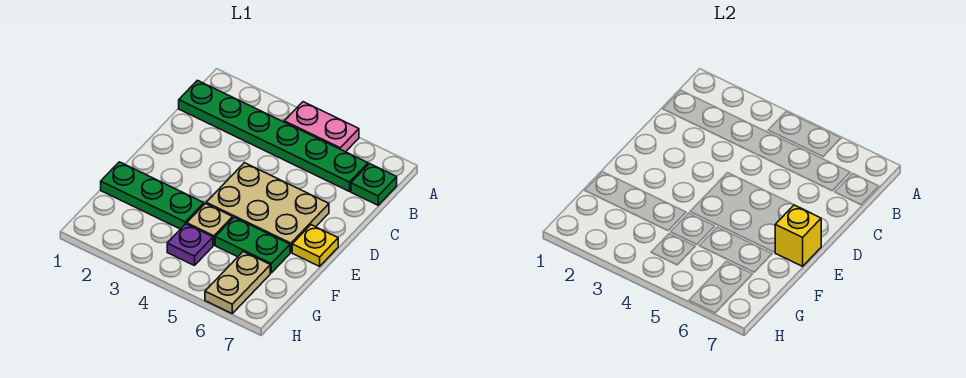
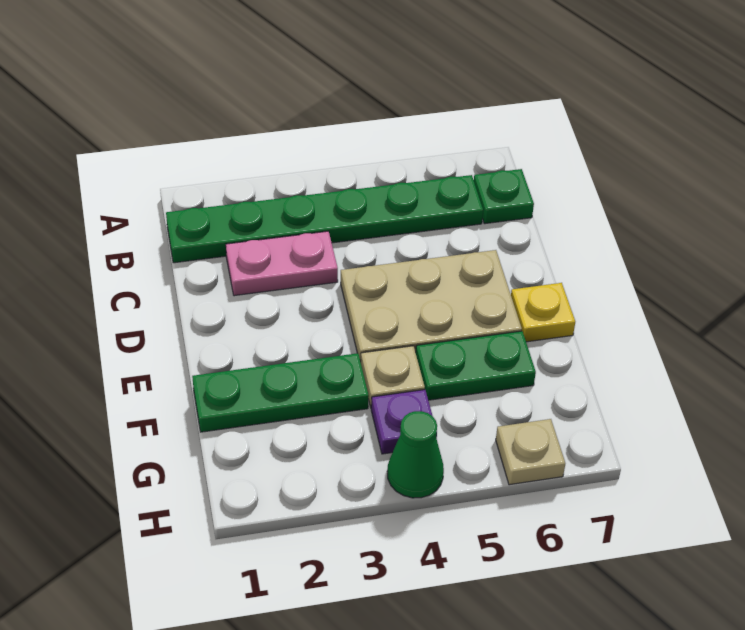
pink 1x2 plate [284,102,359,152] -> pink 1x2 plate moved to [226,231,338,296]
yellow 1x1 brick [775,205,821,266] -> none
tan 1x2 plate [205,252,270,313] -> tan 1x1 plate [496,419,565,485]
none -> green 1x1 cone [387,411,444,498]

